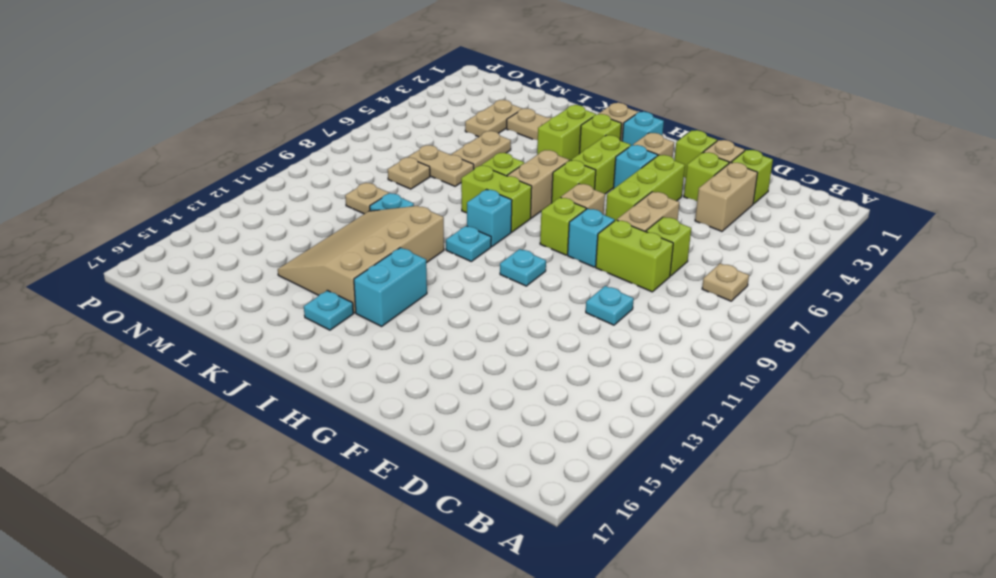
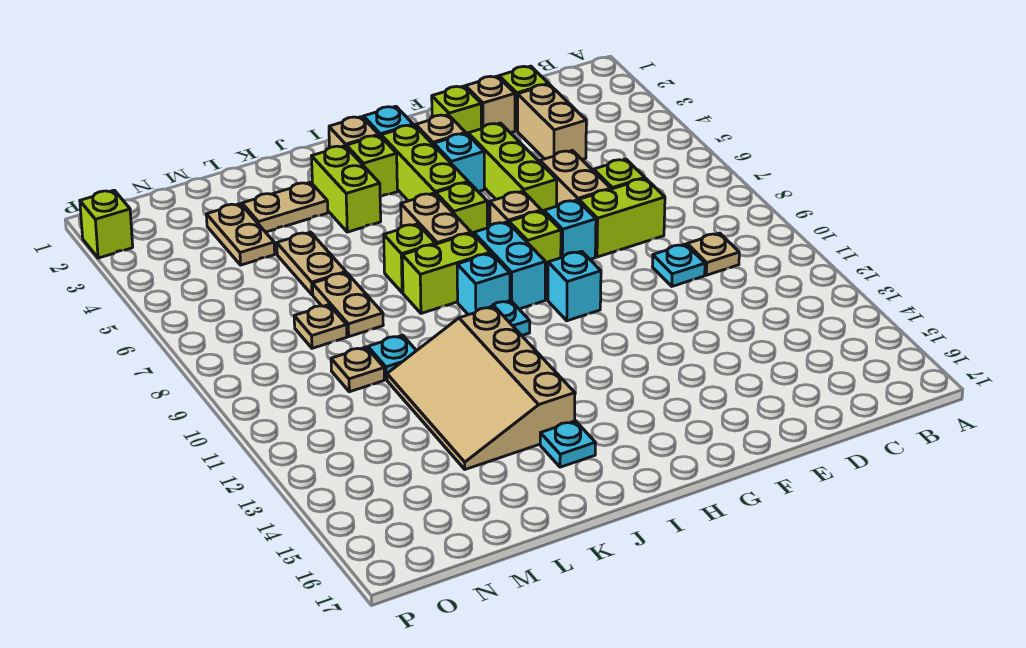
tan 1x1 plate [702,263,749,301] -> tan 1x1 plate moved to [687,233,739,275]
lime 1x1 brick [684,152,729,201] -> lime 1x1 brick moved to [80,190,133,258]
cyan 1x1 plate [500,249,546,286] -> cyan 1x1 brick [548,251,601,321]
lime 1x2 brick [571,135,631,194] -> lime 1x3 brick [381,125,468,201]
cyan 1x2 brick [354,248,427,326] -> cyan 1x2 brick moved to [474,222,545,309]
tan 1x2 plate [408,145,474,186] -> tan 1x2 plate turned to [313,273,383,337]

